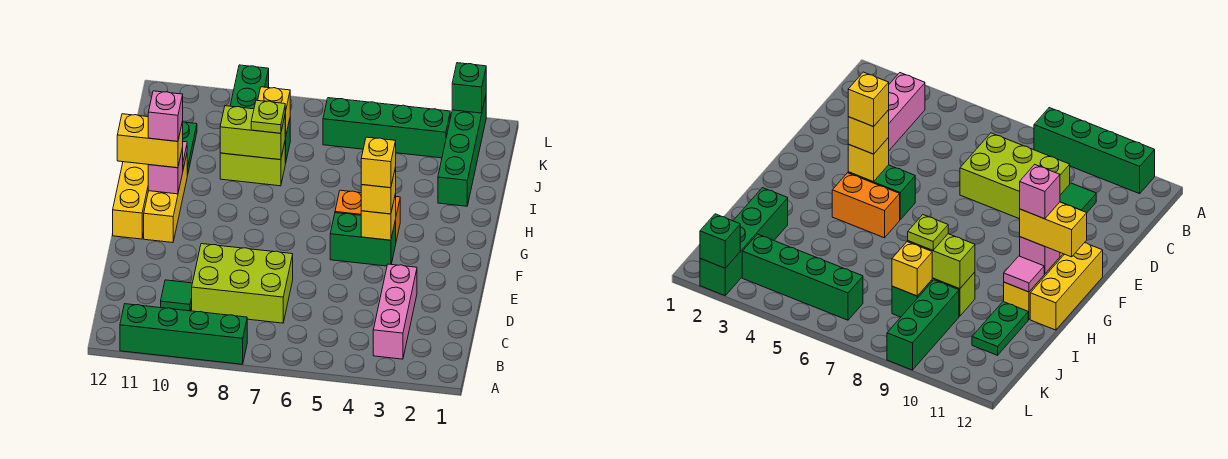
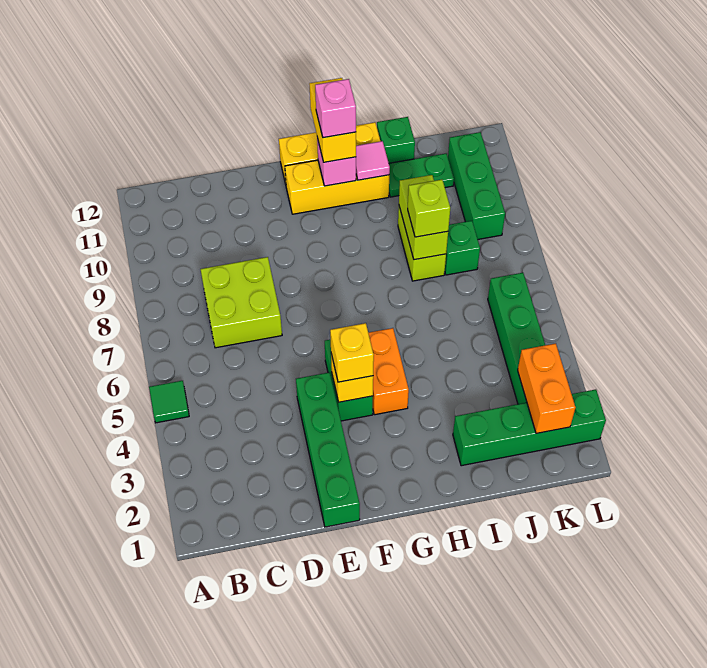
green 1x4 brick [120,304,247,364] -> green 1x4 brick moved to [296,372,360,527]
pink 1x3 brick [373,264,417,359] -> none
lime 2x3 brick [192,244,293,323] -> lime 2x2 brick [201,257,282,348]
green 1x1 tile [161,280,192,311] -> green 1x1 tile moved to [149,381,189,423]
yellow 1x1 brick [361,137,396,188] -> none
lime 1x1 plate [251,100,285,133] -> lime 1x1 brick [408,180,450,237]
yellow 1x1 brick [258,87,290,137] -> none
green 1x3 brick [230,65,269,109] -> green 1x3 brick turned to [448,132,505,239]
none -> orange 1x2 brick [518,343,576,433]
green 1x1 brick [452,63,486,113] -> green 1x1 brick moved to [377,117,415,163]

